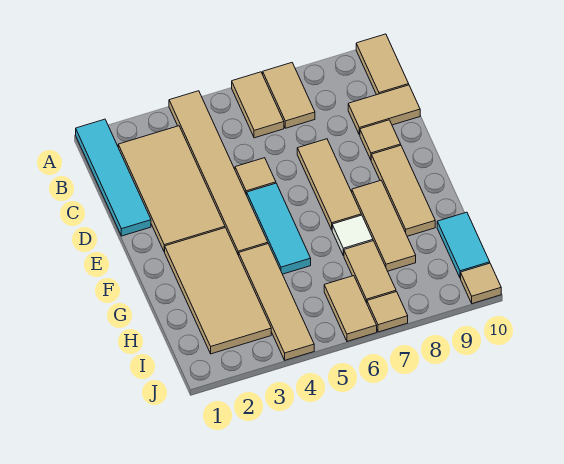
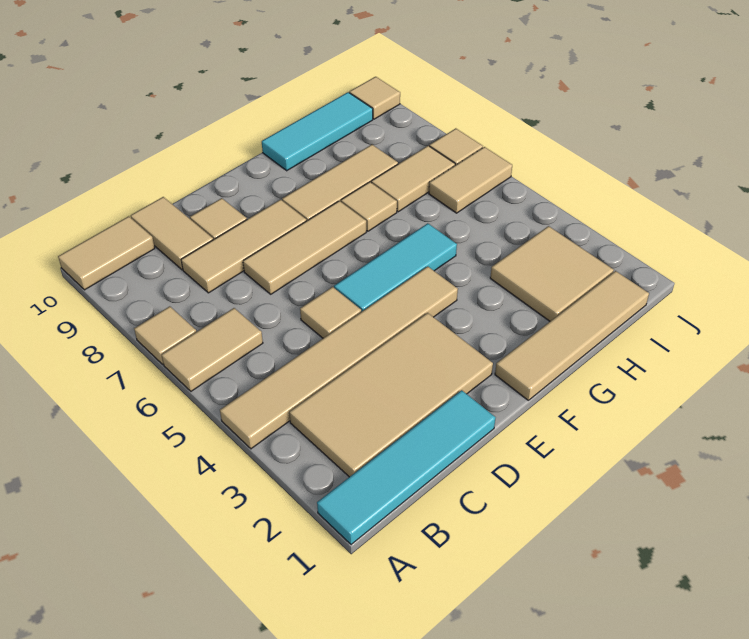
tan 1x2 tile [263,63,315,128] -> tan 1x1 tile [134,306,196,364]
tan 1x3 tile [371,145,435,236] -> tan 1x3 tile moved to [181,200,307,293]
tan 2x4 tile [165,228,271,354] -> tan 2x2 tile [490,226,614,321]
tan 1x4 tile [239,244,314,360] -> tan 1x4 tile moved to [495,271,649,400]
white 1x1 tile [332,215,373,256] -> tan 1x1 tile [341,182,397,231]
cyan 1x2 tile [437,212,490,278] -> cyan 1x3 tile [262,92,373,171]

